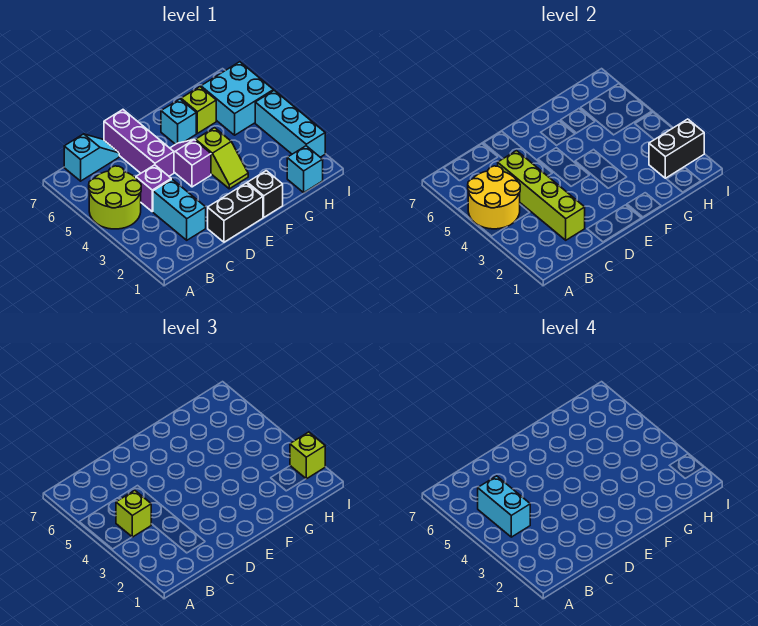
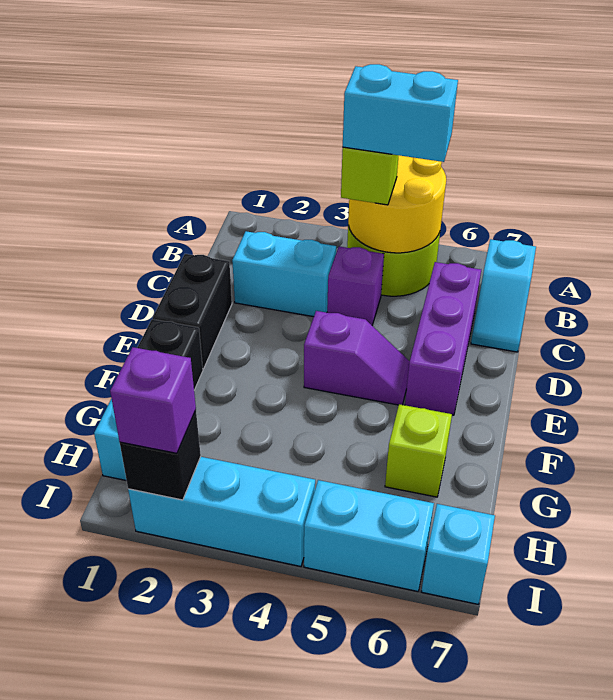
lime 1x4 brick [498,151,585,240] -> none
purple 1x3 brick [104,110,174,176] -> purple 1x3 brick turned to [405,262,481,415]
lime 1x2 slope [196,128,248,189] -> none
cyan 1x1 brick [161,99,196,144] -> cyan 1x1 brick moved to [421,504,495,604]
black 1x2 brick [649,119,704,178] -> black 1x1 brick [120,411,201,500]
cyan 2x2 brick [201,62,273,135] -> cyan 1x2 brick [304,480,434,591]
lime 1x1 brick [290,432,325,479] -> purple 1x1 brick [110,347,196,453]

